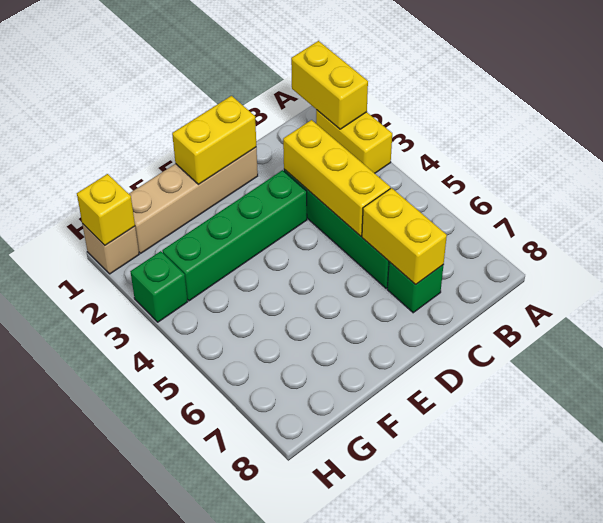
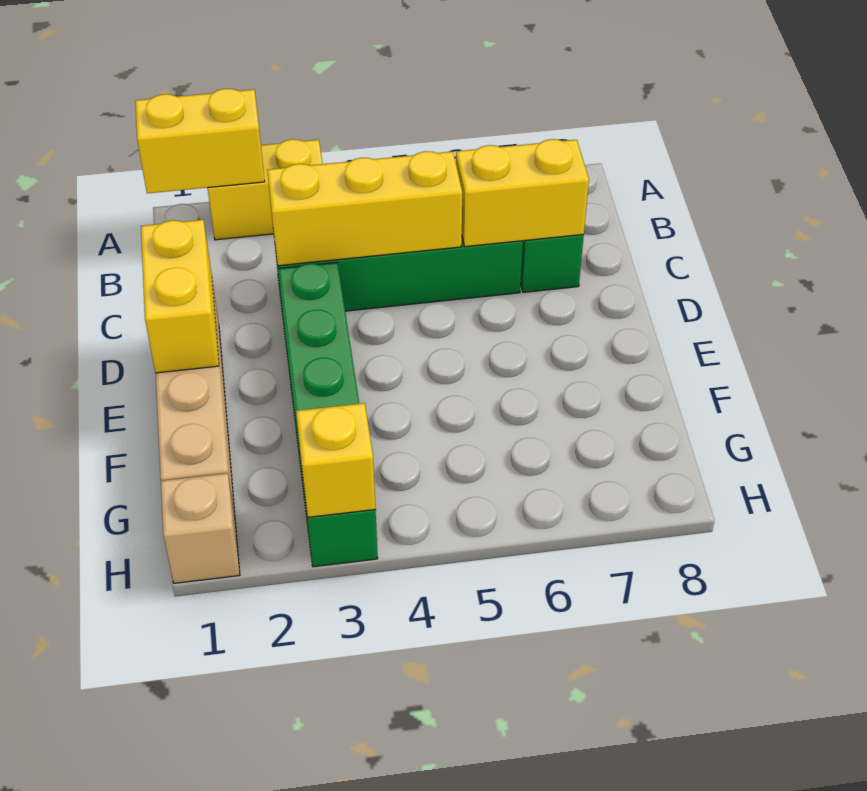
yellow 1x1 brick [77,174,135,245] -> yellow 1x1 brick moved to [296,403,376,517]

